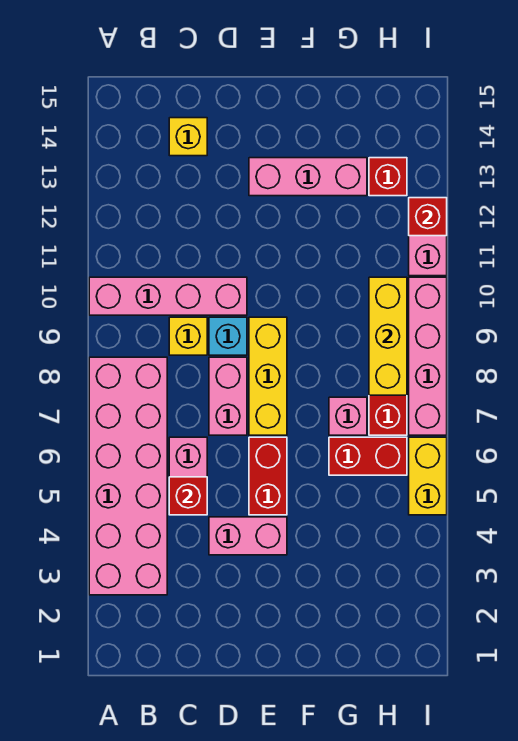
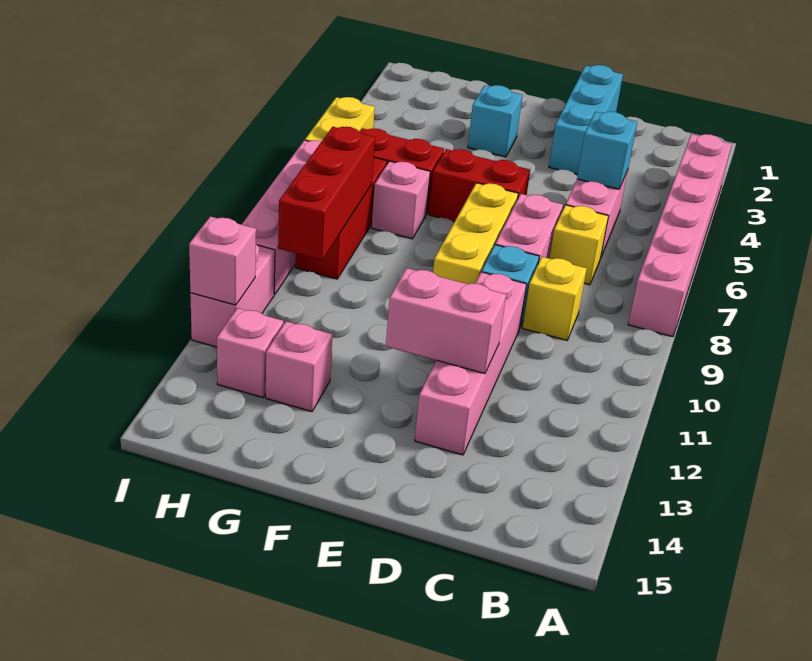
pink 2x6 brick [89,357,167,595] -> pink 1x6 brick [628,134,732,337]
pink 1x4 brick [89,277,247,315] -> pink 1x4 brick turned to [415,272,526,455]
red 1x1 brick [169,477,207,515] -> cyan 1x1 brick [577,112,637,189]
yellow 1x1 brick [169,118,207,156] -> yellow 1x1 brick moved to [550,205,608,285]
none -> cyan 1x3 brick [549,65,623,175]
pink 1x2 brick [209,517,287,555] -> pink 1x2 brick moved to [386,268,506,374]
red 1x2 brick [249,437,287,515] -> red 1x2 brick turned to [429,149,530,222]
pink 1x3 brick [249,158,367,196] -> pink 1x1 brick [266,321,332,412]
none -> cyan 1x1 brick [468,85,523,157]
yellow 1x3 brick [369,277,407,395] -> red 1x3 brick [278,127,375,260]
red 1x1 brick [369,158,407,196] -> pink 1x1 brick [217,308,283,398]
red 1x1 brick [409,198,447,236] -> pink 1x1 brick [189,216,256,305]

